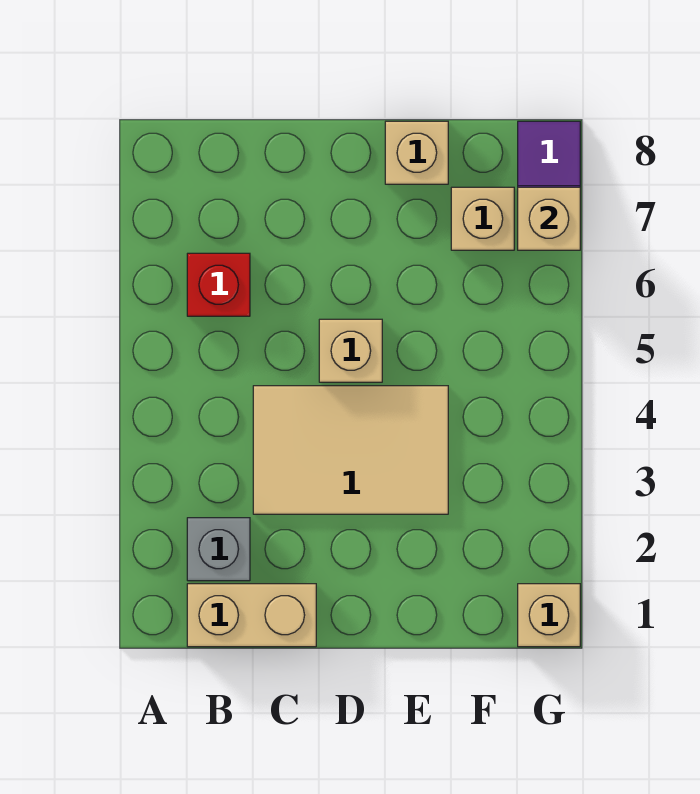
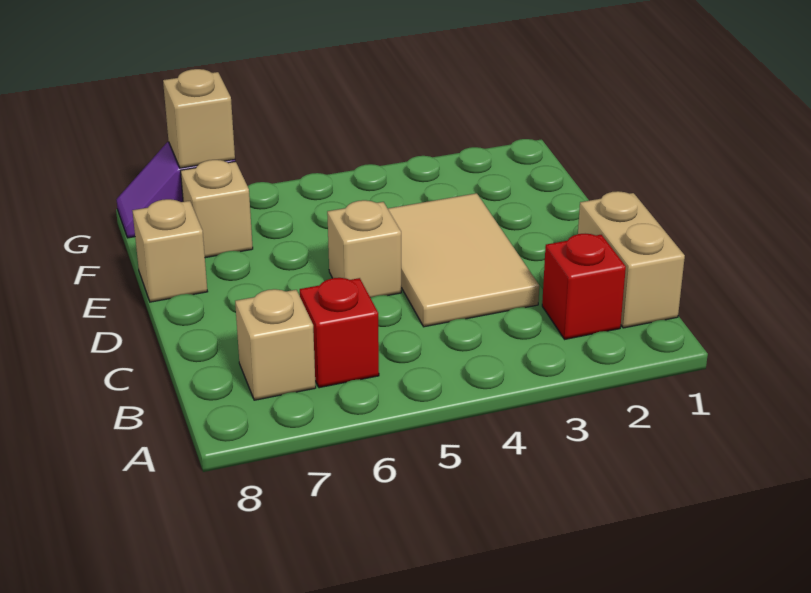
grey 1x1 brick [187,518,250,581] -> red 1x1 brick [542,234,626,339]
tan 1x1 brick [518,584,580,647] -> tan 1x1 brick moved to [235,289,316,400]

